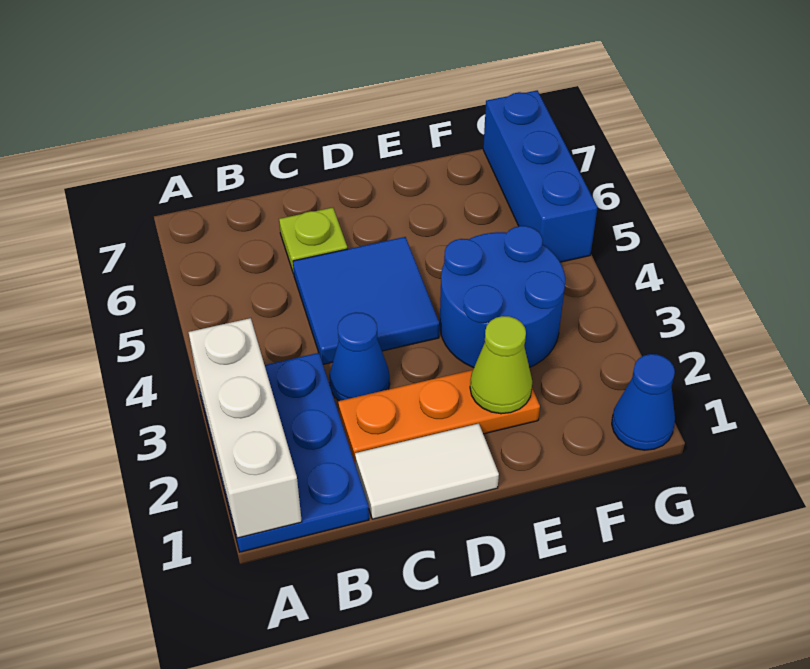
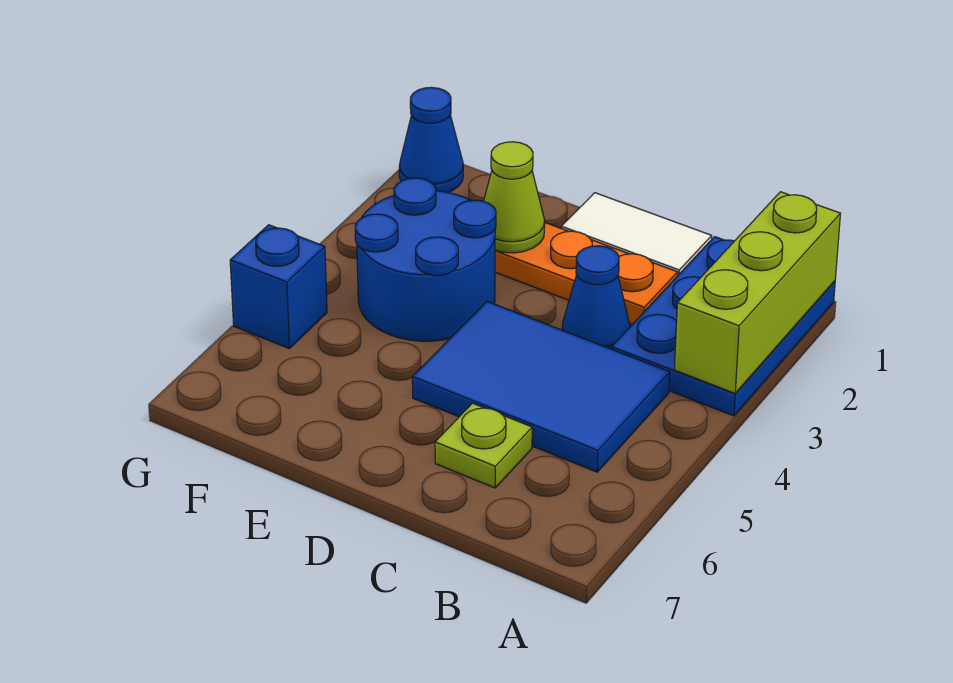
white 1x3 brick [188,318,302,538] -> lime 1x3 brick [675,192,841,393]
blue 2x2 tile [293,237,440,364] -> blue 2x3 tile [412,302,670,472]
blue 1x3 brick [483,91,598,262] -> blue 1x1 brick [230,225,327,349]

